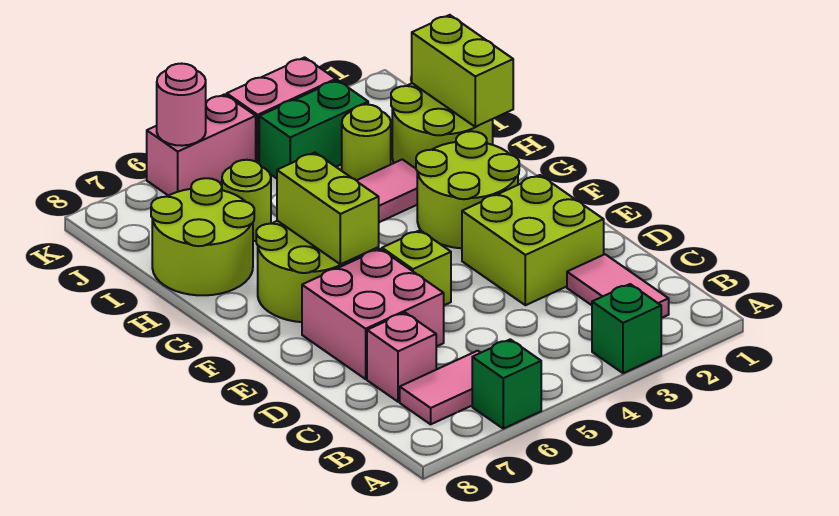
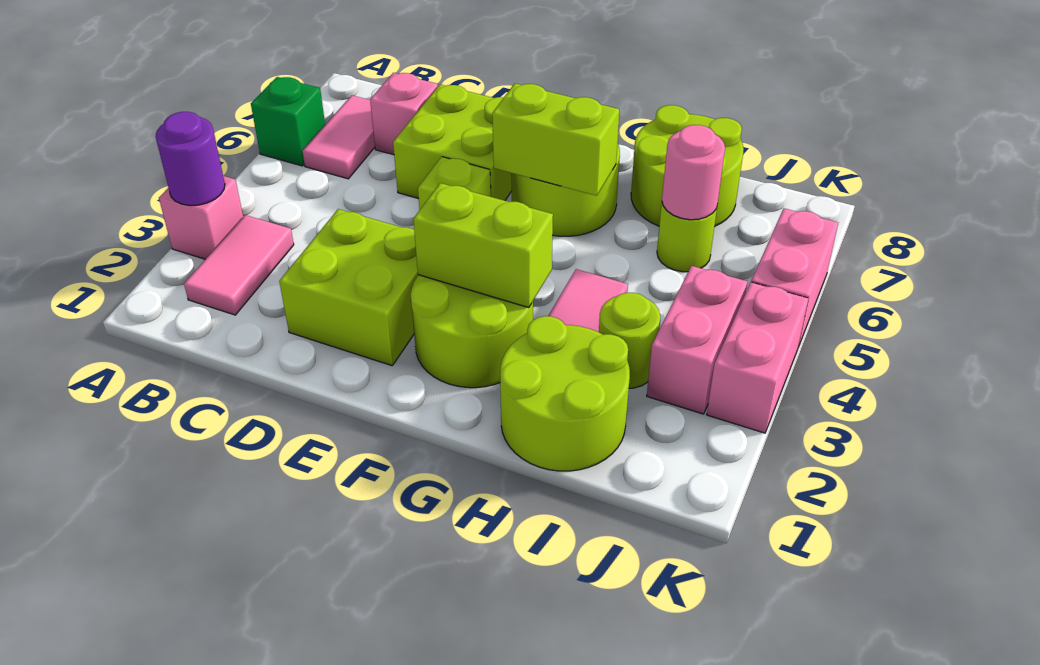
green 1x1 brick [592,284,661,373] -> pink 1x1 brick [159,176,243,259]
none -> purple 1x1 round brick [156,112,225,205]
pink 1x2 tile [567,254,669,318] -> pink 1x2 tile turned to [184,215,294,315]
pink 2x2 brick [302,249,444,379] -> lime 2x2 brick [393,84,512,201]
lime 1x2 brick [412,15,513,127] -> lime 1x2 brick moved to [413,183,553,308]
green 1x2 brick [259,80,368,178] -> pink 1x2 brick [647,266,748,414]
pink 1x1 round brick [157,64,206,146] -> pink 1x1 round brick moved to [662,125,725,220]

